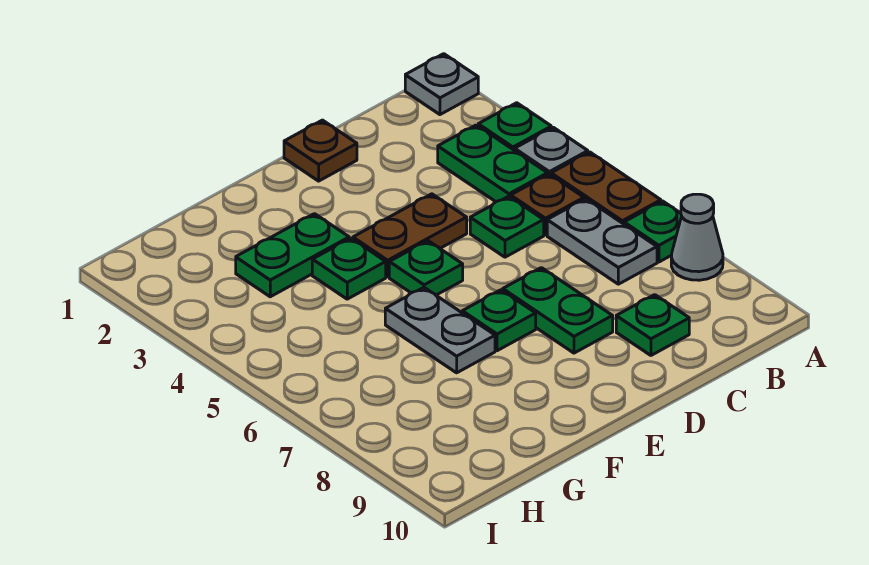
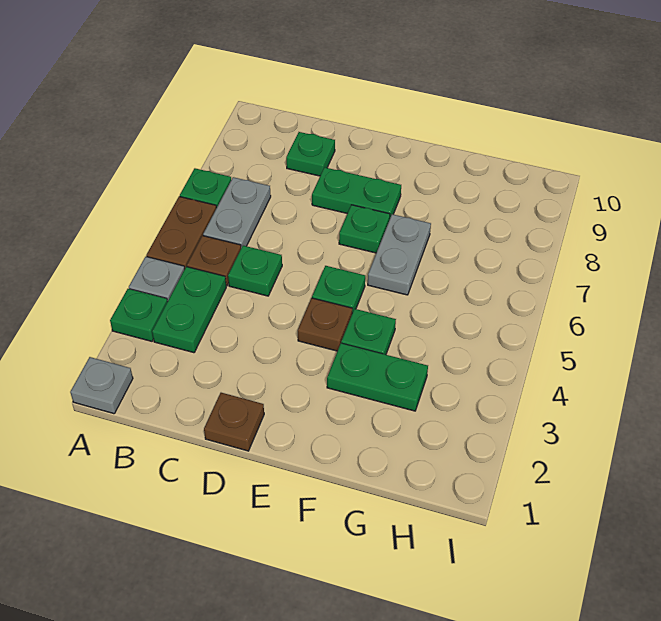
grey 1x1 cone [671,194,723,280] -> none
brown 1x2 plate [353,194,467,277] -> brown 1x1 plate [298,298,352,351]
green 1x2 plate [503,268,613,353] -> green 1x2 plate turned to [312,167,401,217]

